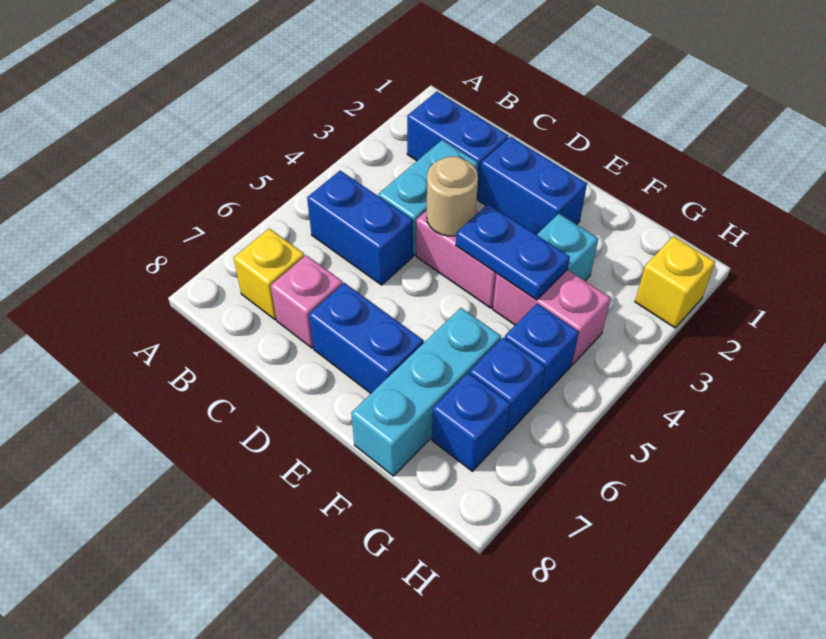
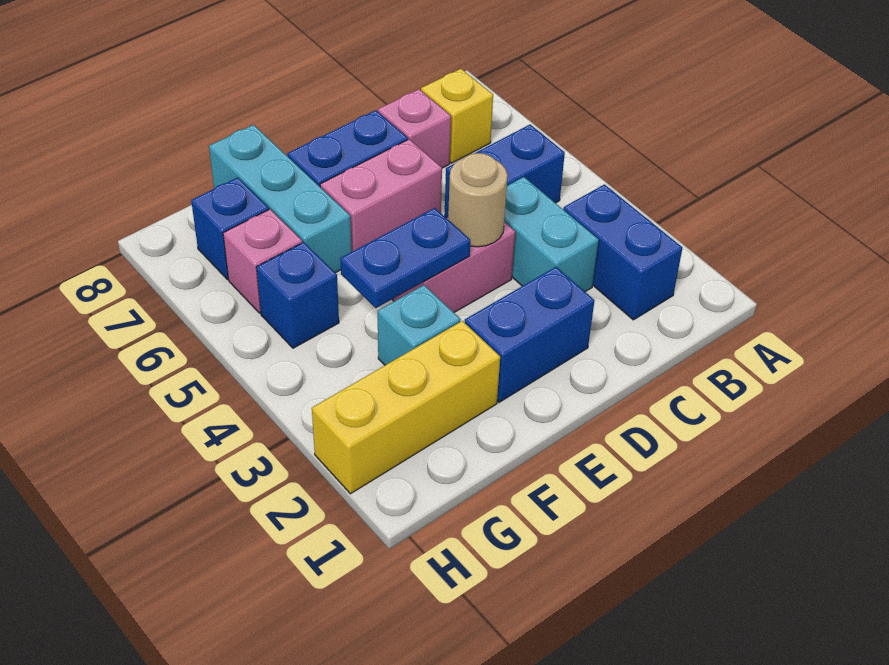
blue 1x2 brick [407,92,508,199] -> blue 1x2 brick turned to [563,184,682,320]
pink 1x2 brick [493,270,611,365] -> pink 1x2 brick moved to [320,139,442,252]
blue 1x1 brick [470,337,545,434] -> pink 1x1 brick [223,209,302,313]
yellow 1x1 brick [635,236,715,328] -> yellow 1x3 brick [312,321,500,494]

